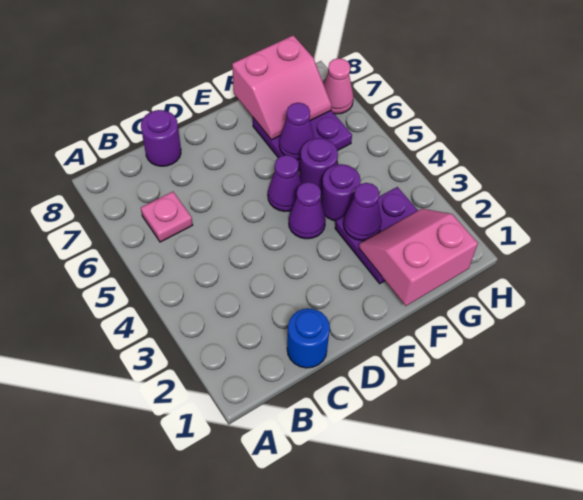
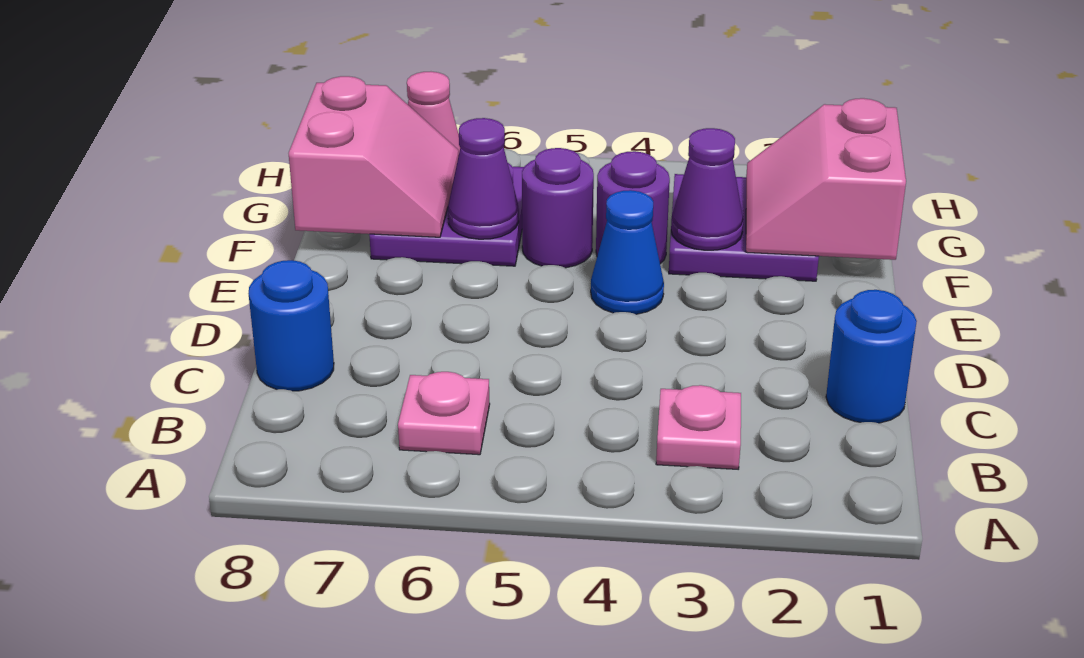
none -> pink 1x1 plate [656,385,741,469]
purple 1x1 round brick [141,110,181,166] -> blue 1x1 round brick [248,260,334,391]
purple 1x1 cone [289,182,326,239] -> blue 1x1 cone [591,190,664,314]
purple 1x1 cone [268,155,302,211] -> none

